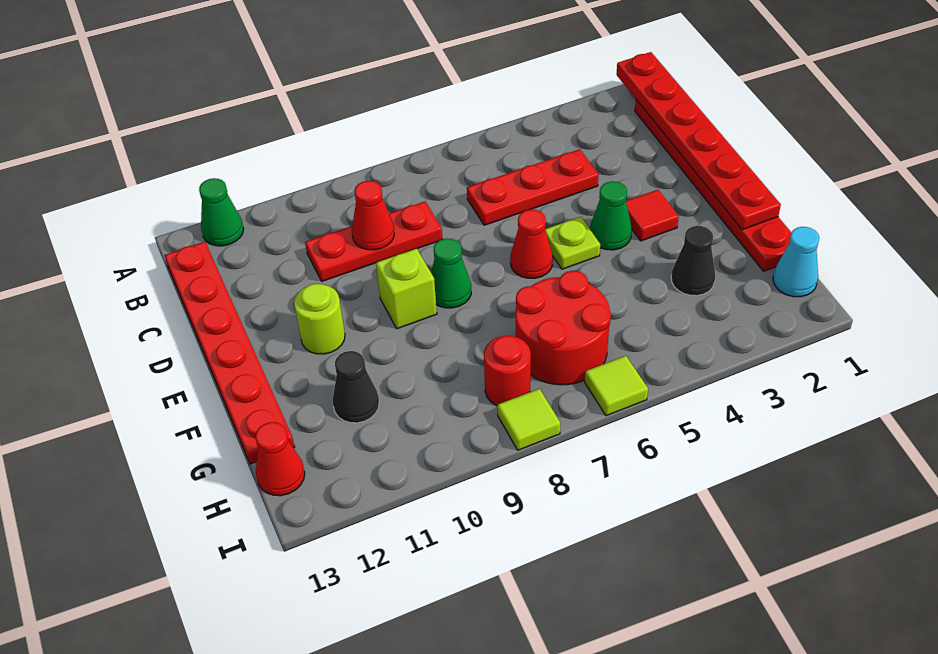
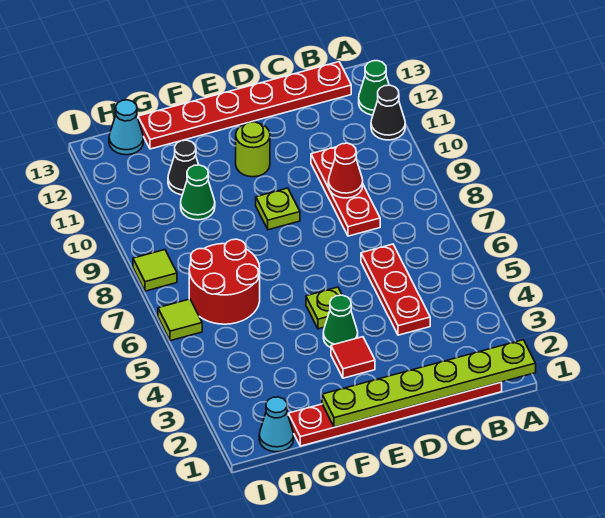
red 1x6 plate [616,52,781,230] -> lime 1x6 plate [322,340,536,427]
red 1x1 cone [510,209,553,278] -> none
green 1x1 cone [431,238,471,308] -> green 1x1 cone moved to [181,165,215,220]
lime 1x1 brick [376,249,437,329] -> lime 1x1 plate [256,188,300,230]
black 1x1 cone [671,226,715,296] -> black 1x1 cone moved to [371,85,405,140]
red 1x1 round brick [484,336,531,406] -> none
red 1x1 cone [255,422,305,496] -> cyan 1x1 cone [109,100,143,155]

